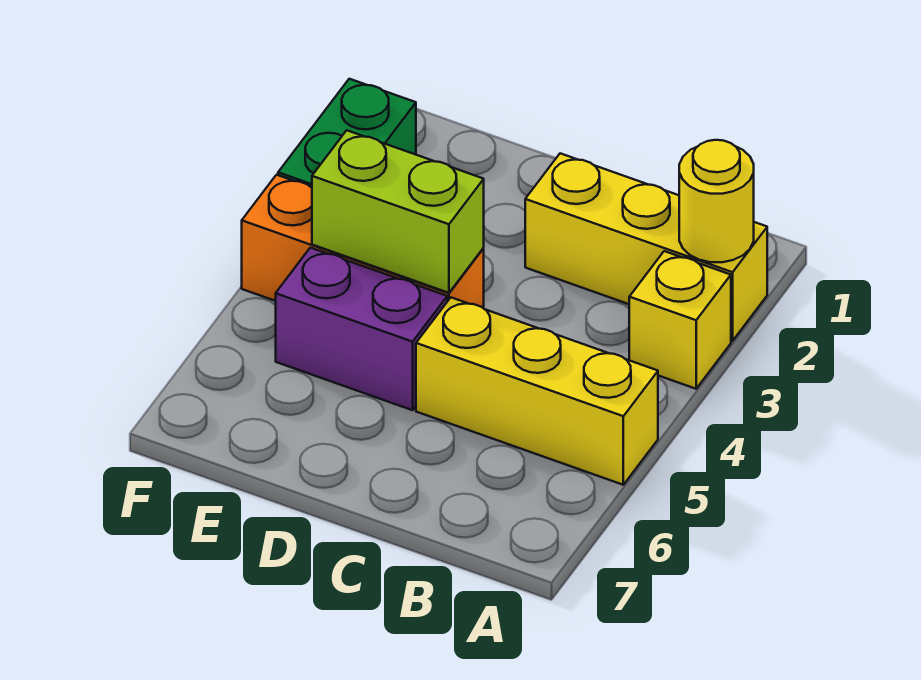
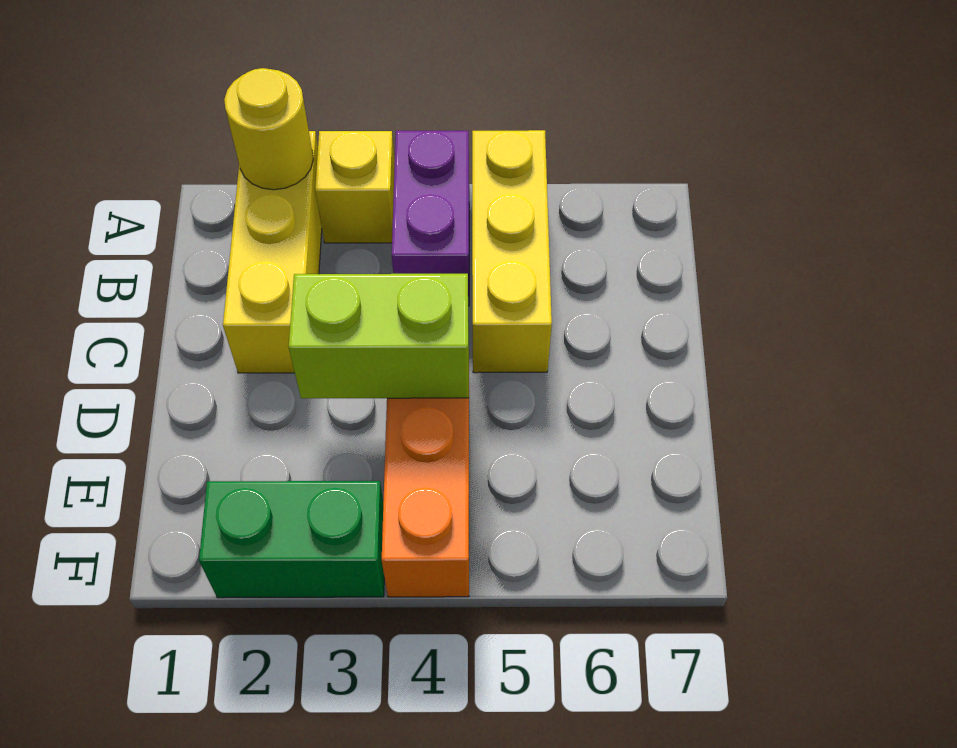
lime 1x2 brick [312,130,484,293] -> lime 1x2 brick turned to [289,274,469,399]
purple 1x2 brick [276,248,447,410] -> purple 1x2 brick moved to [392,131,469,306]

